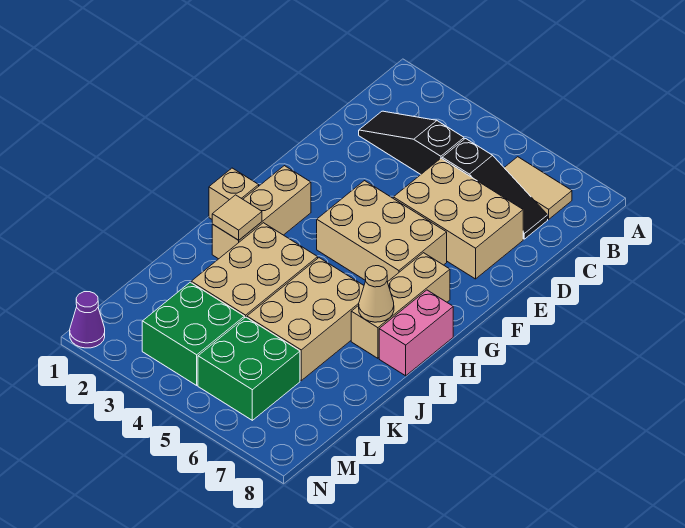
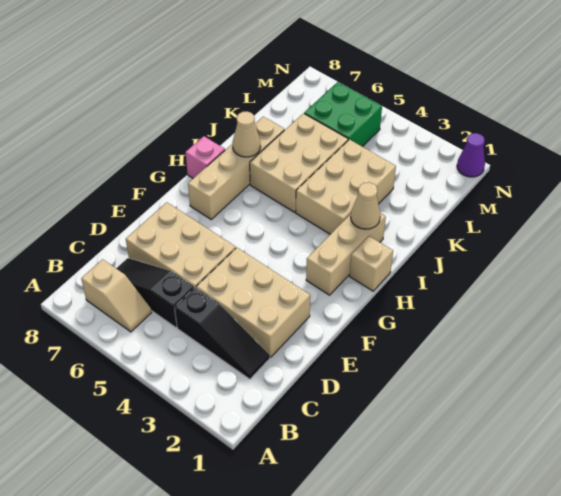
tan 1x2 tile [504,157,572,219] -> tan 1x2 slope [81,259,152,332]
tan 2x3 brick [317,181,447,282] -> tan 2x3 brick moved to [196,248,310,357]
tan 1x3 brick [351,253,450,358] -> tan 1x4 brick [188,117,285,219]
pink 1x2 brick [379,290,453,376] -> pink 1x1 brick [185,136,225,178]
tan 1x1 tile [212,195,262,240] -> tan 1x1 cone [351,182,380,229]
green 2x2 brick [142,282,244,385] -> none

